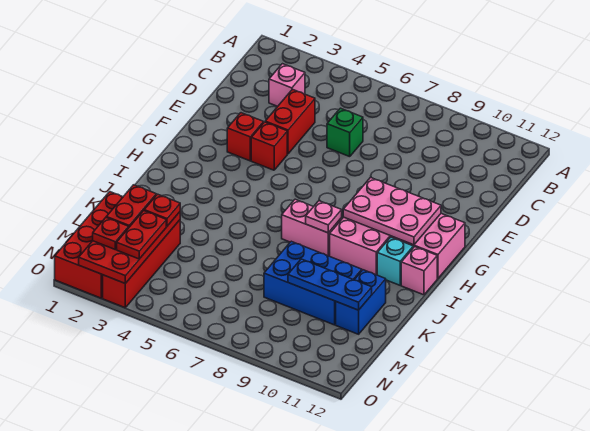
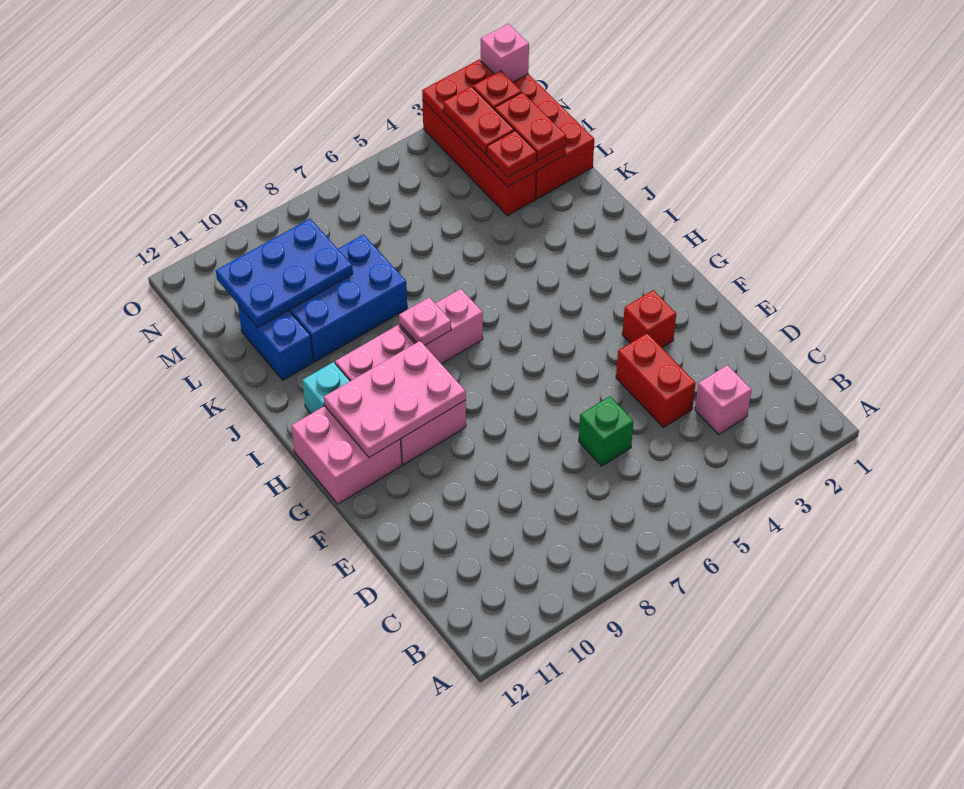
red 1x1 brick [251,122,287,170] -> none
pink 1x1 brick [401,247,437,295] -> pink 1x1 brick moved to [481,24,529,82]
blue 1x3 plate [288,259,372,310] -> blue 2x3 plate [216,219,353,327]

